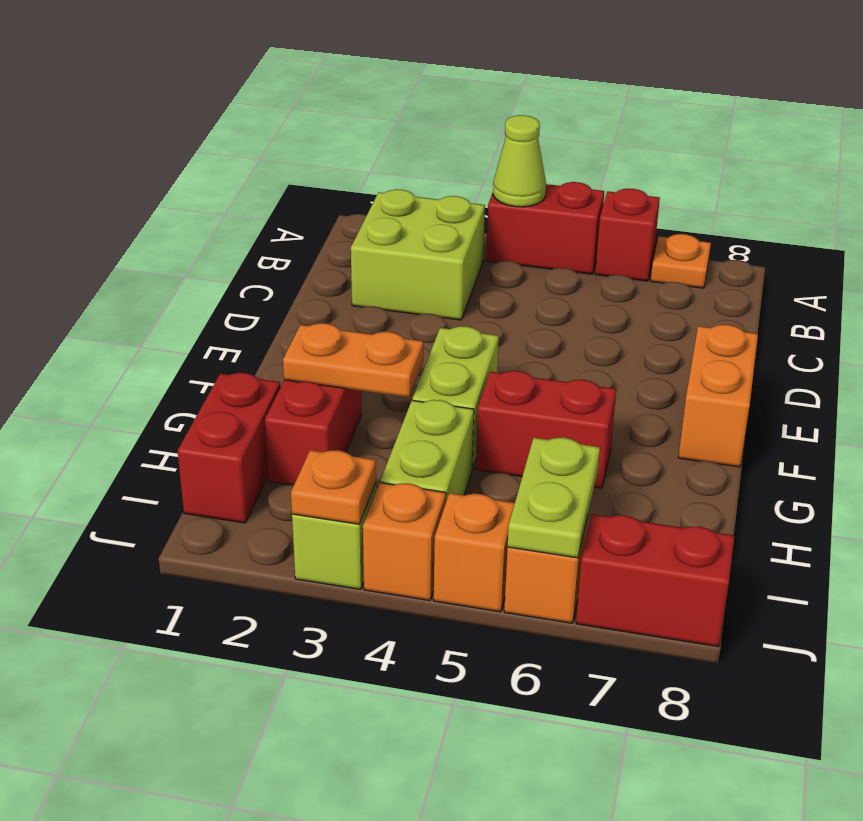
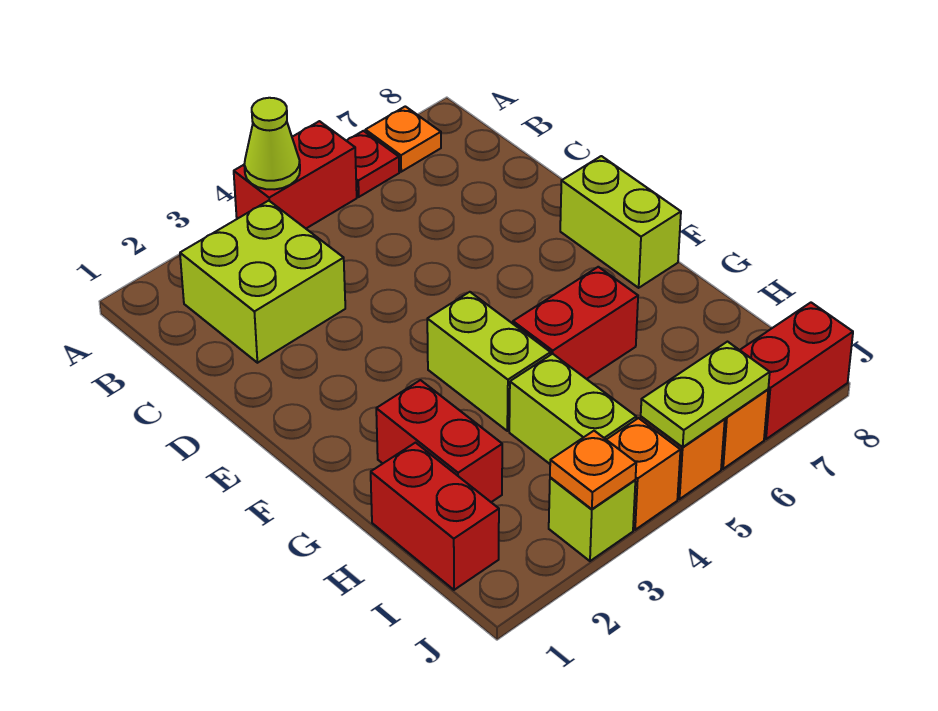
red 1x1 brick [595,188,660,281] -> red 1x1 plate [347,131,399,197]
orange 1x2 brick [678,325,758,467] -> lime 1x2 brick [560,156,681,288]
orange 1x2 plate [283,323,423,397] -> none
lime 1x2 plate [508,438,600,558] -> lime 1x2 plate turned to [641,342,770,447]

